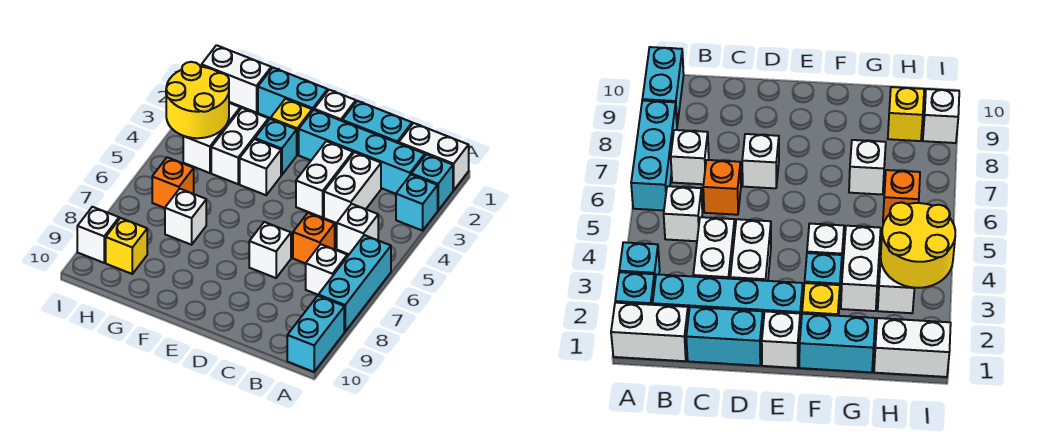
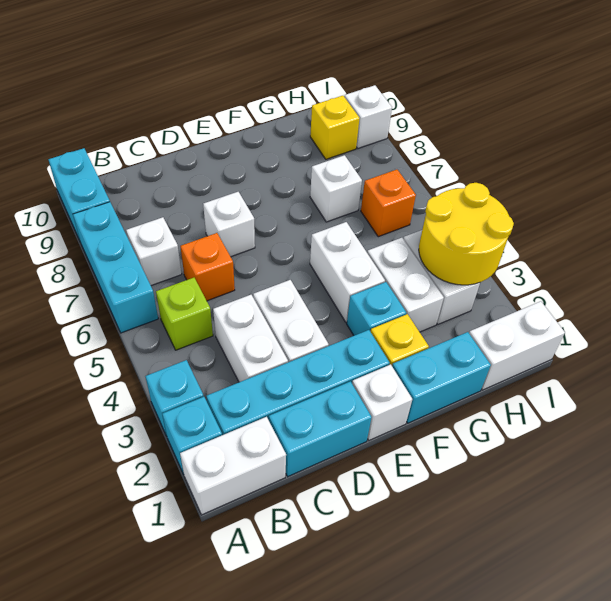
white 1x1 brick [337,204,378,254] -> lime 1x1 brick [156,278,213,350]
white 1x1 brick [240,139,281,195] -> white 1x2 brick [310,222,385,322]

